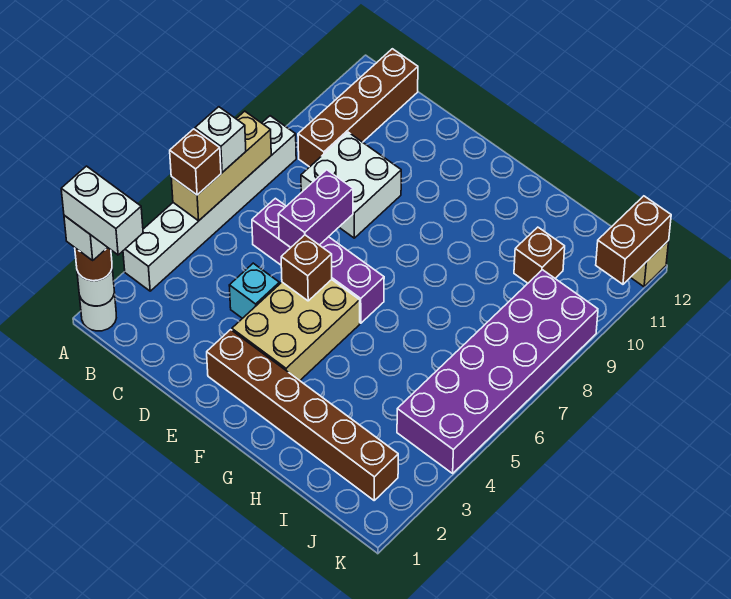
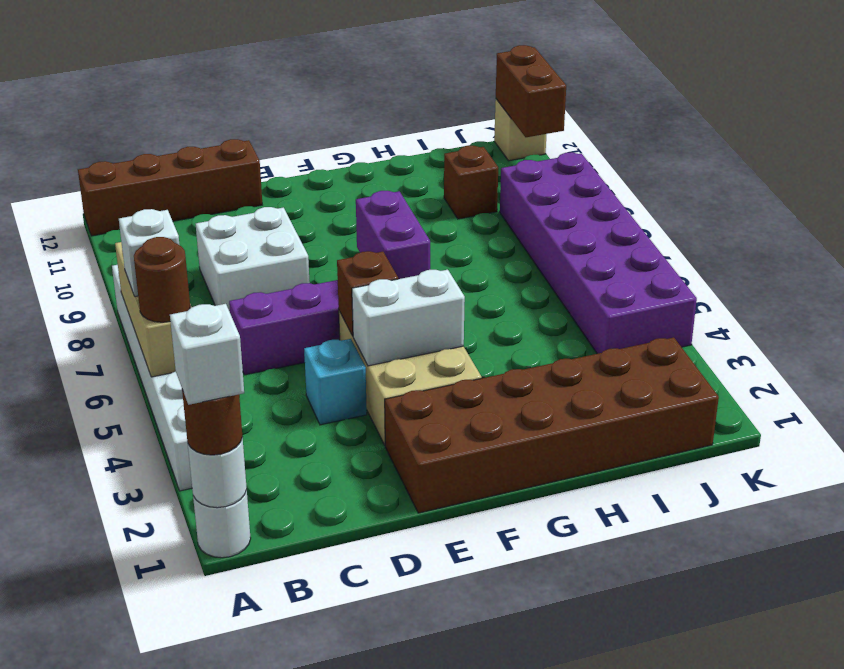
white 1x2 brick [61,166,143,255] -> white 1x2 brick moved to [352,270,465,366]
brown 1x1 brick [170,129,221,195] -> brown 1x1 round brick [134,237,190,322]
brown 1x4 brick [298,49,418,167] -> brown 1x4 brick turned to [78,139,262,236]
purple 1x2 brick [278,170,353,248] -> purple 1x2 brick moved to [356,191,430,279]
brown 1x6 brick [207,330,398,500] -> brown 2x6 brick [385,337,719,513]

